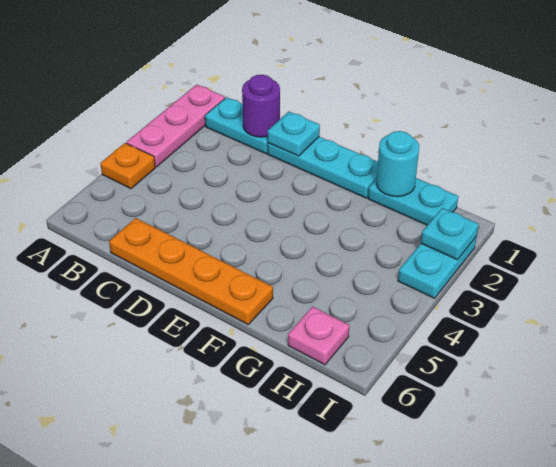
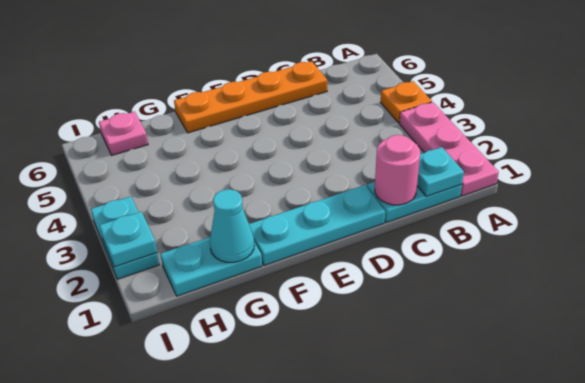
purple 1x1 round brick [242,75,280,137] -> pink 1x1 round brick [375,135,420,205]
cyan 1x1 plate [268,112,320,156] -> cyan 1x1 plate moved to [417,147,464,196]
cyan 1x1 round brick [376,131,419,197] -> cyan 1x1 cone [210,189,254,262]

